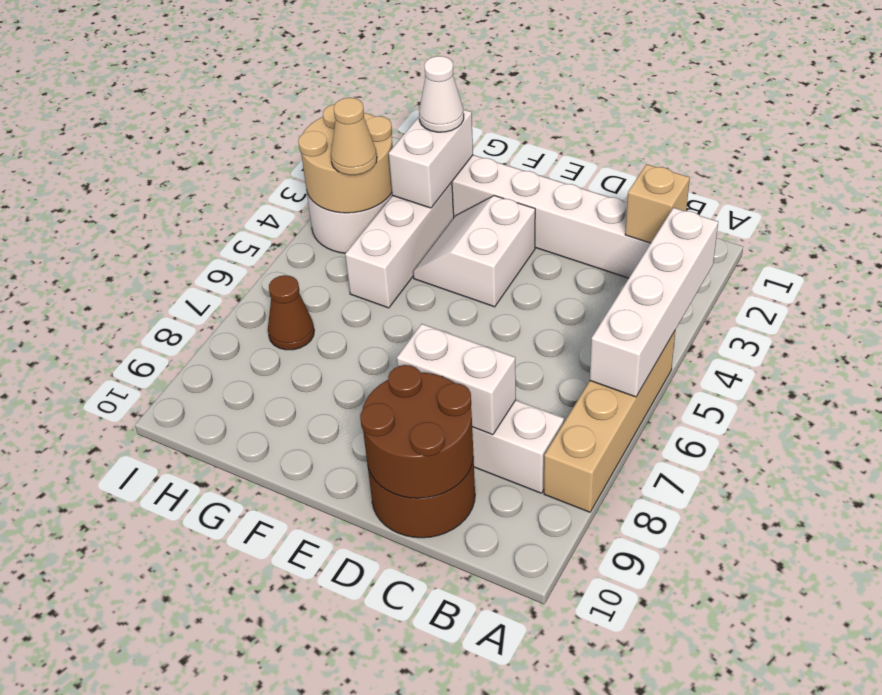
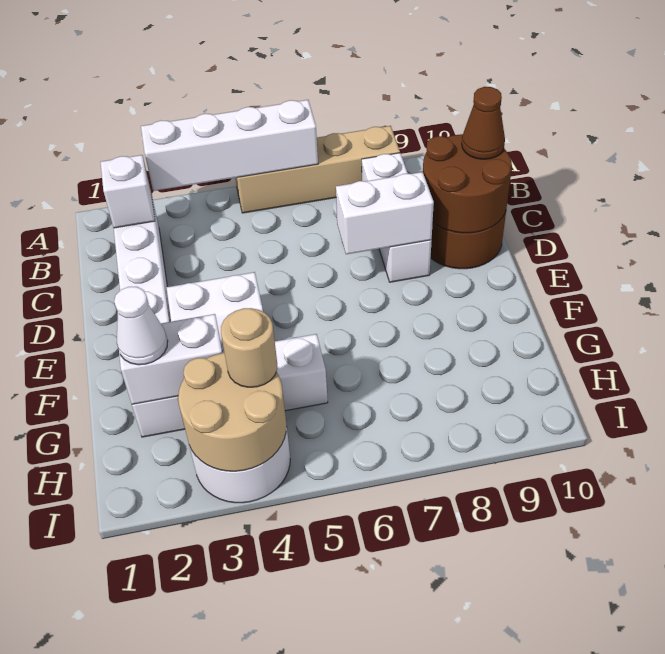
tan 1x1 brick [625,164,690,243] -> white 1x1 brick [101,155,155,228]
white 1x2 brick [397,324,516,435] -> white 1x2 brick turned to [336,172,434,254]
tan 1x1 cone [331,98,377,175] -> tan 1x1 round brick [221,308,277,387]
brown 1x1 cone [268,275,314,350] -> brown 1x1 cone moved to [462,87,505,159]

